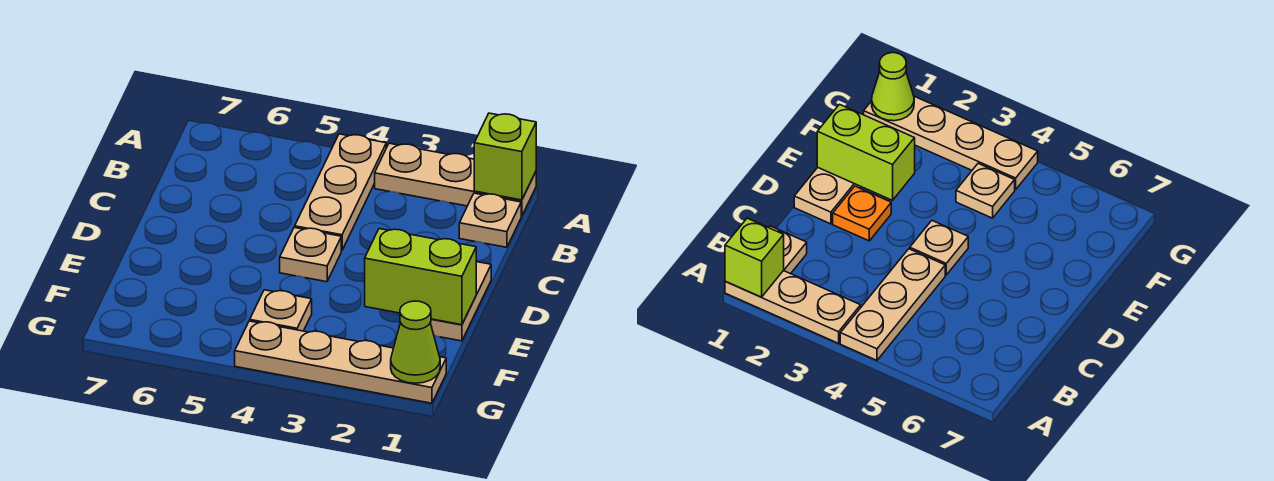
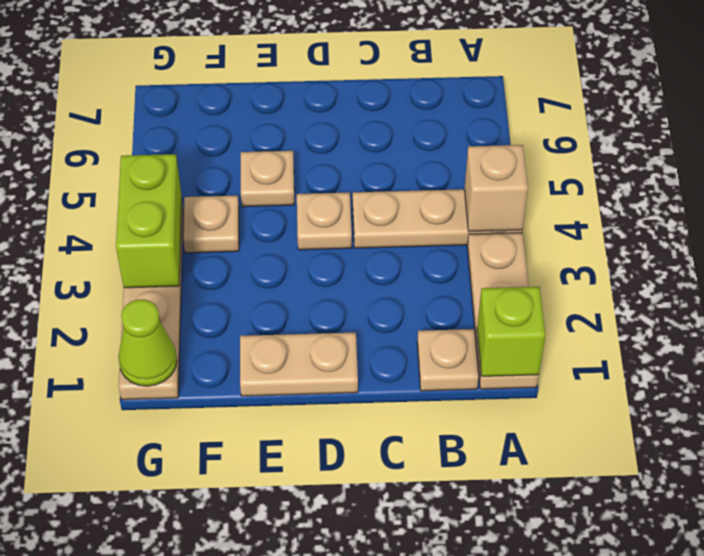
none -> tan 1x1 brick [464,145,528,232]
orange 1x1 plate [833,186,891,241] -> none
lime 1x2 brick [365,229,476,325] -> lime 1x2 brick moved to [116,154,182,288]
none -> tan 1x1 plate [241,151,294,207]

